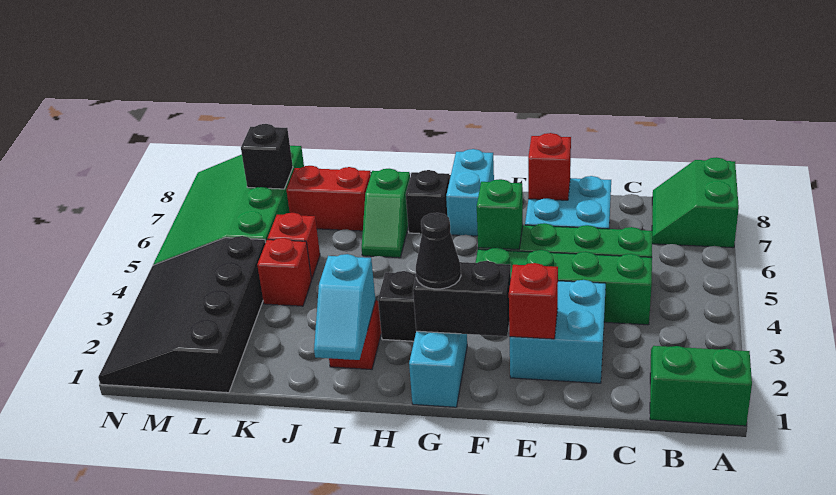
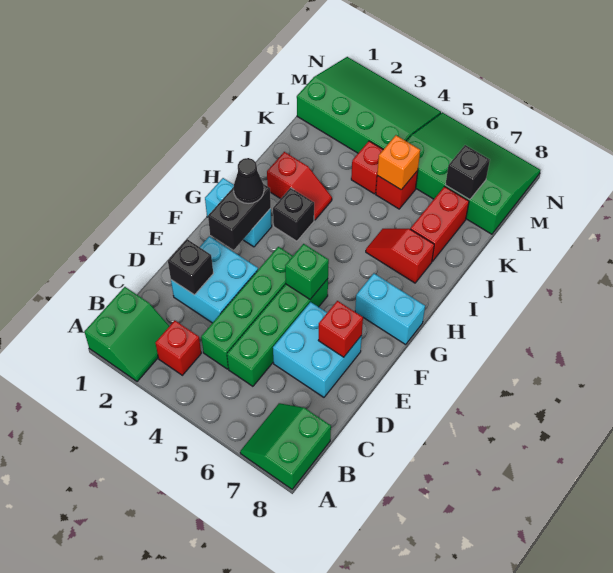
green 2x2 slope [652,157,739,248] -> green 2x2 slope turned to [240,403,331,489]
red 1x1 brick [509,263,558,339] -> red 1x1 brick moved to [155,321,201,375]
black 1x1 brick [406,170,450,234] -> black 1x1 brick moved to [168,239,213,295]
cyan 1x2 slope [314,254,375,360] -> none
green 1x2 slope [362,169,410,258] -> red 1x2 slope [366,229,434,283]
none -> orange 1x1 brick [377,135,420,190]
black 3x4 slope [98,236,265,393] -> green 3x4 slope [297,57,441,153]

